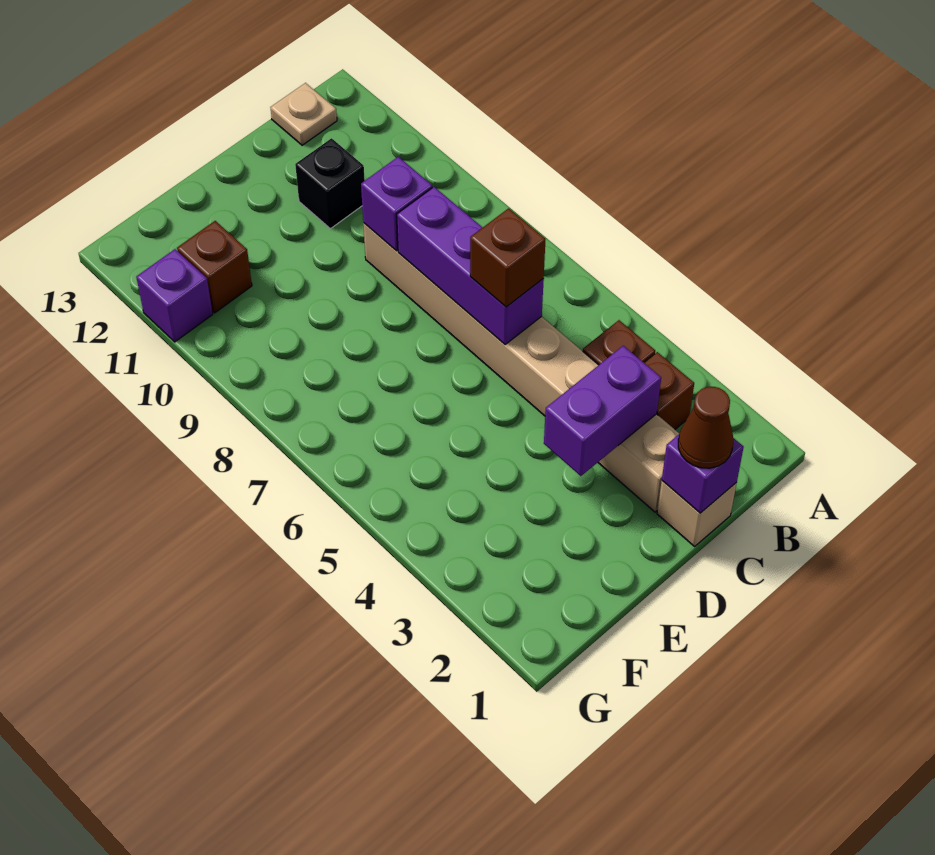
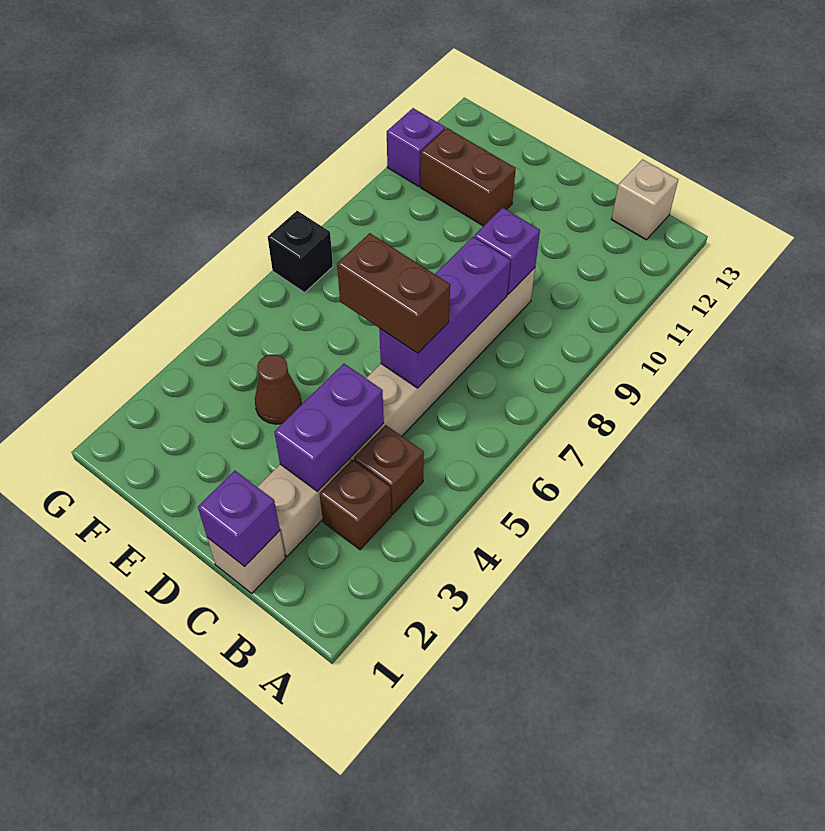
tan 1x1 plate [270,83,337,145] -> tan 1x1 brick [612,159,678,240]
brown 1x1 cone [678,387,733,468] -> brown 1x1 cone moved to [255,355,301,424]
purple 1x2 brick [544,346,661,476] -> purple 1x2 brick turned to [274,364,384,491]
brown 1x1 brick [470,208,546,307] -> brown 1x2 brick [337,233,450,353]
black 1x1 brick [295,138,365,229] -> black 1x1 brick moved to [268,211,333,293]
brown 1x1 brick [177,221,252,313] -> brown 1x2 brick [421,128,516,226]

